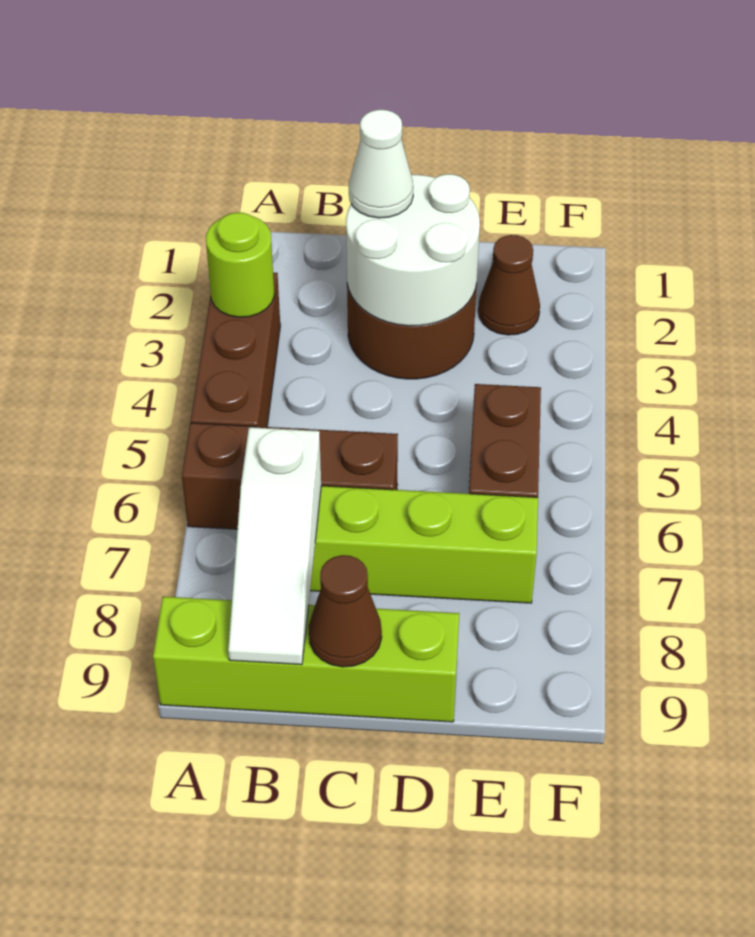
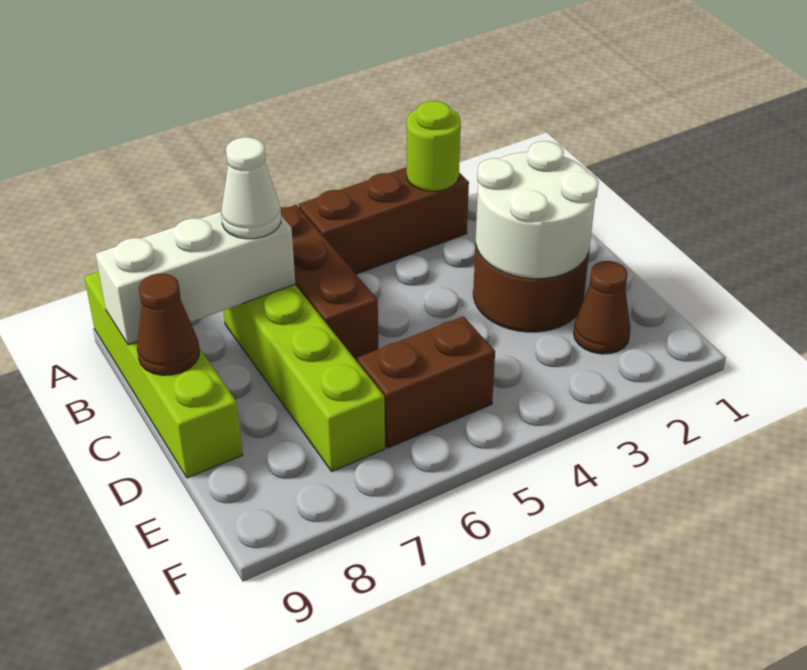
white 1x3 slope [228,427,321,665] -> white 1x3 brick [96,212,295,345]
white 1x1 cone [349,110,413,218] -> white 1x1 cone moved to [221,137,281,239]

